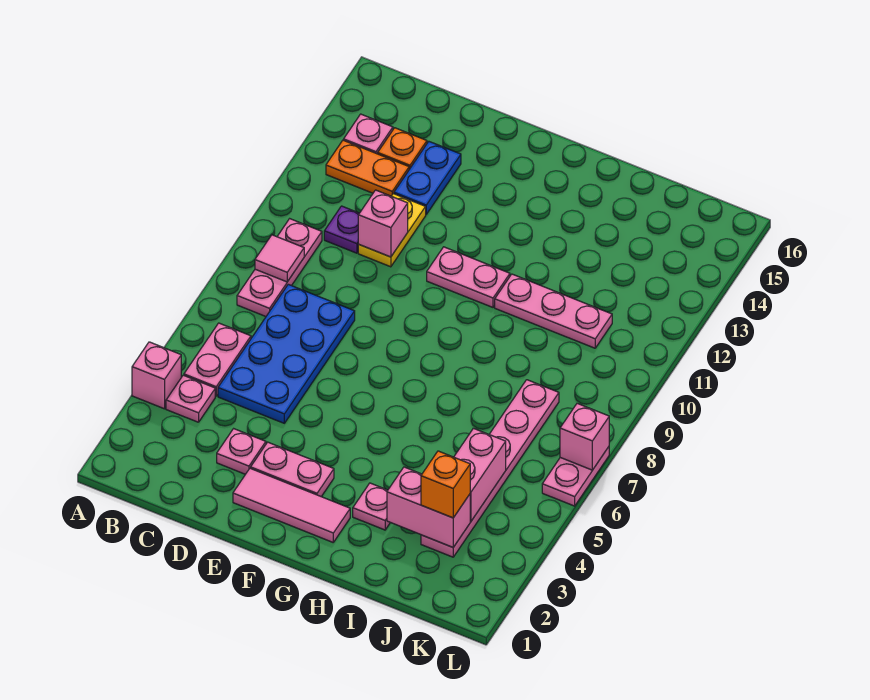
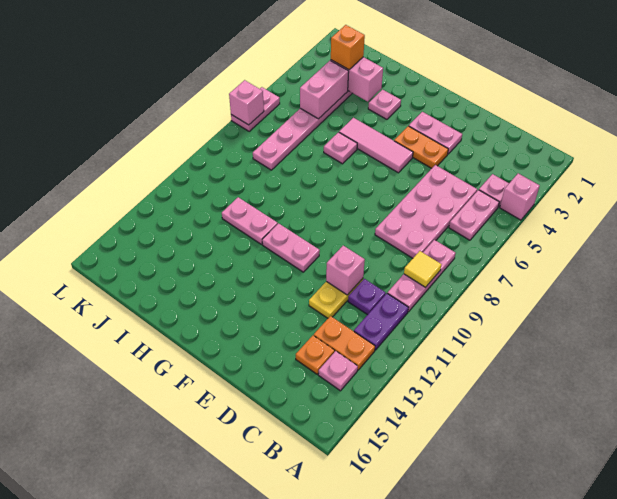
pink 1x1 tile [255,235,304,282] -> yellow 1x1 tile [404,251,441,287]
none -> purple 1x2 plate [354,293,409,350]
blue 2x4 plate [218,284,355,423] -> pink 2x4 plate [375,165,477,258]
pink 1x1 plate [217,429,266,474] -> pink 1x1 plate moved to [324,132,357,164]
blue 1x2 plate [394,142,461,214] -> none
pink 1x3 tile [233,468,350,542] -> pink 1x3 tile moved to [339,118,413,173]
none -> orange 1x2 plate [394,126,448,168]
pink 1x3 plate [495,274,612,348] -> pink 1x2 plate [222,197,278,244]

